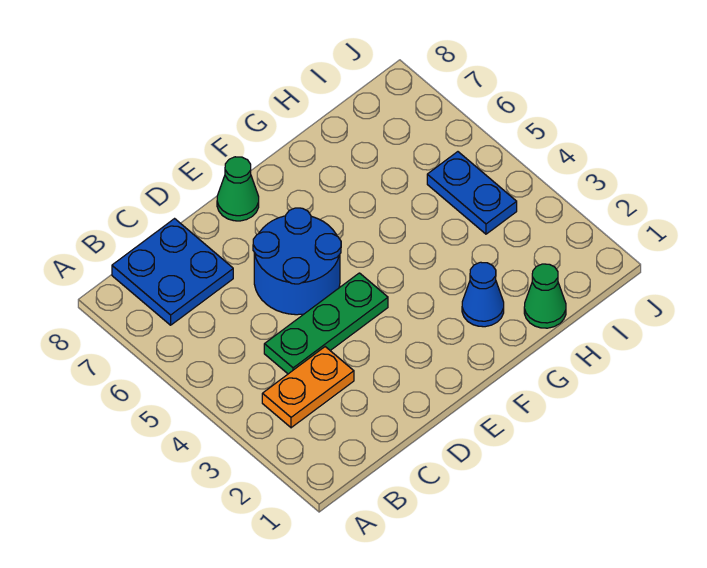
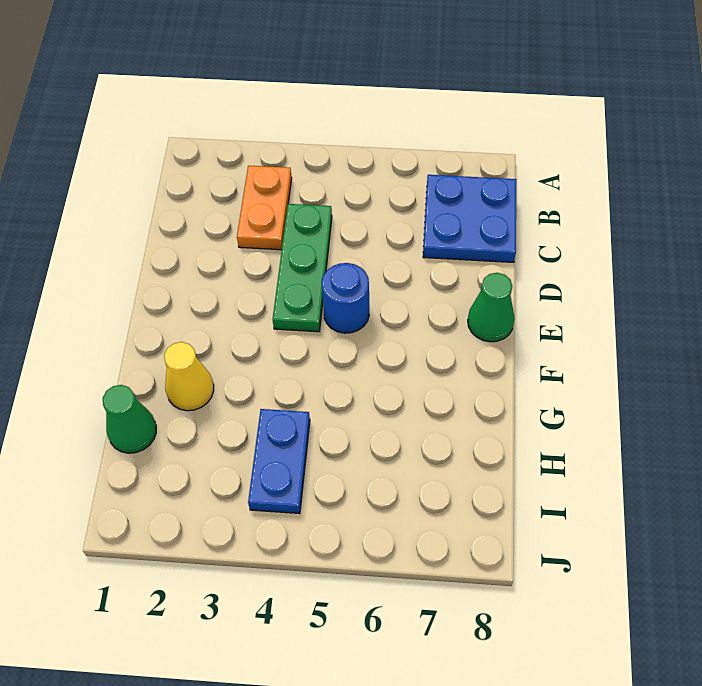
blue 2x2 round brick [253,208,341,315] -> blue 1x1 round brick [322,263,369,333]
blue 1x1 cone [462,262,504,327] -> yellow 1x1 cone [164,342,214,411]
blue 1x2 plate [427,152,517,234] -> blue 1x2 plate turned to [248,409,310,513]

